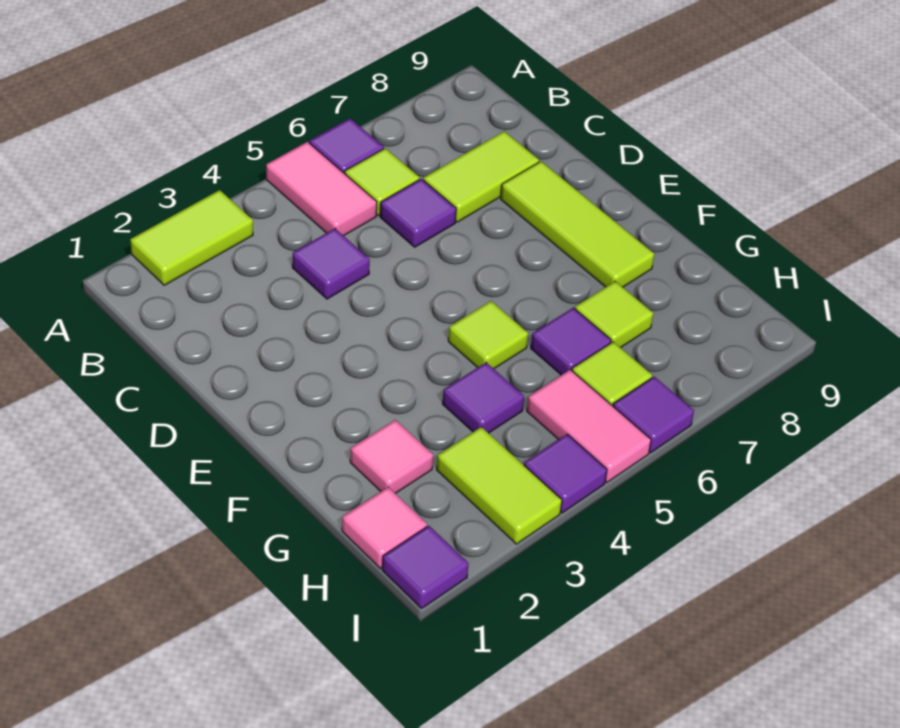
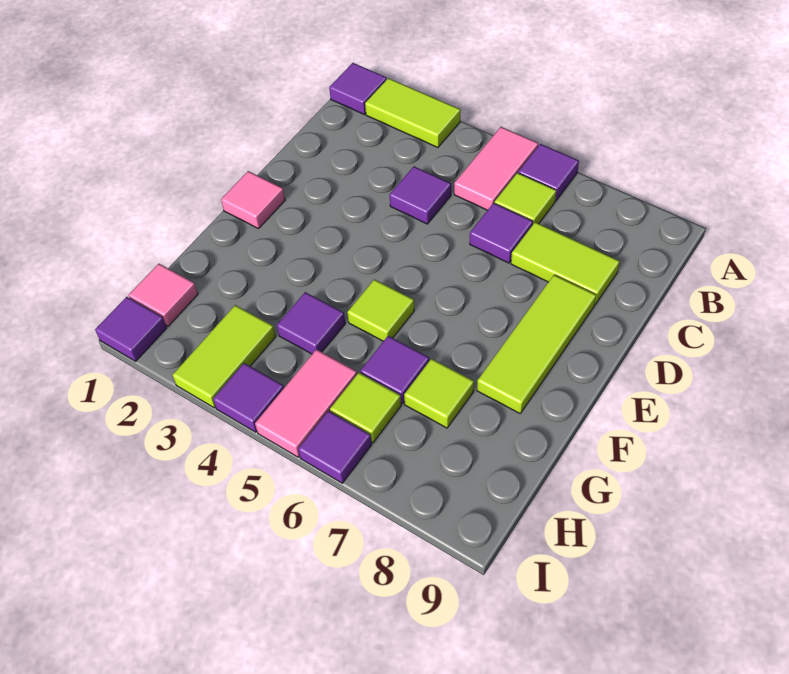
none -> purple 1x1 tile [329,63,387,114]
pink 1x1 tile [350,420,433,493] -> pink 1x1 tile moved to [221,171,285,229]

